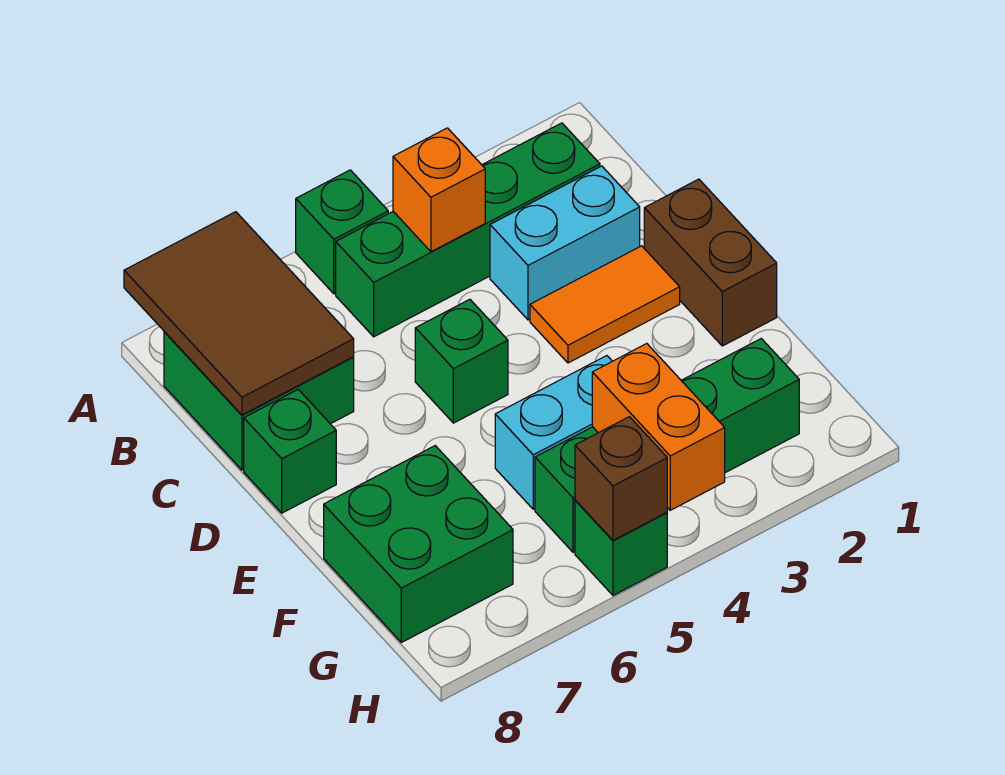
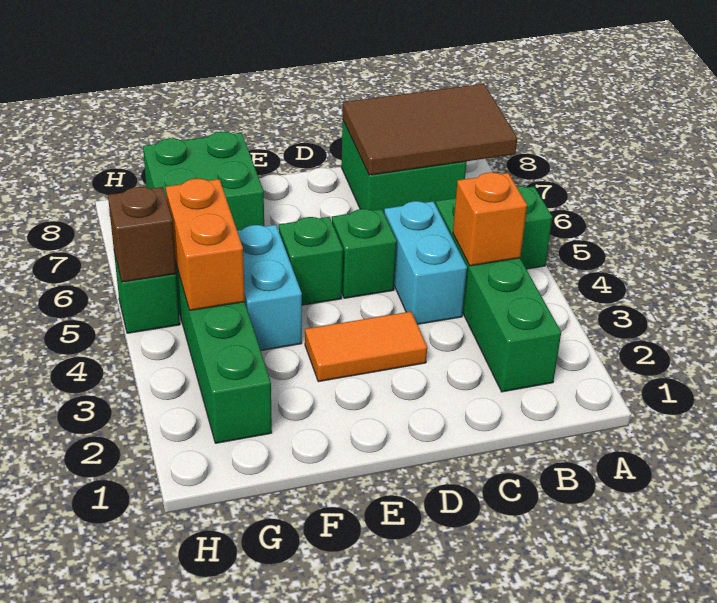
cyan 1x2 brick [490,166,640,320] -> cyan 1x2 brick moved to [384,201,467,324]
brown 1x2 brick [644,179,777,346] -> none
orange 1x2 tile [530,246,680,363] -> orange 1x2 tile turned to [305,312,427,382]
green 1x1 brick [244,390,336,513] -> green 1x1 brick moved to [279,217,343,305]
orange 1x2 brick [592,344,725,510] -> orange 1x2 brick turned to [166,179,245,311]

